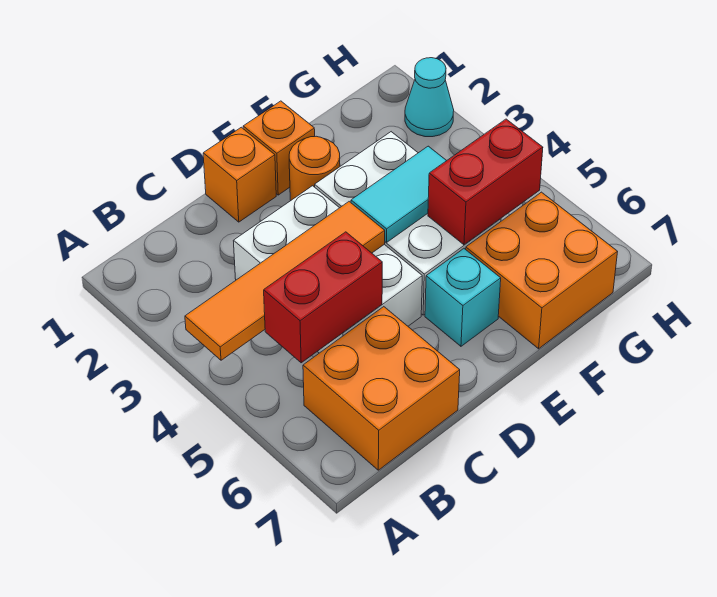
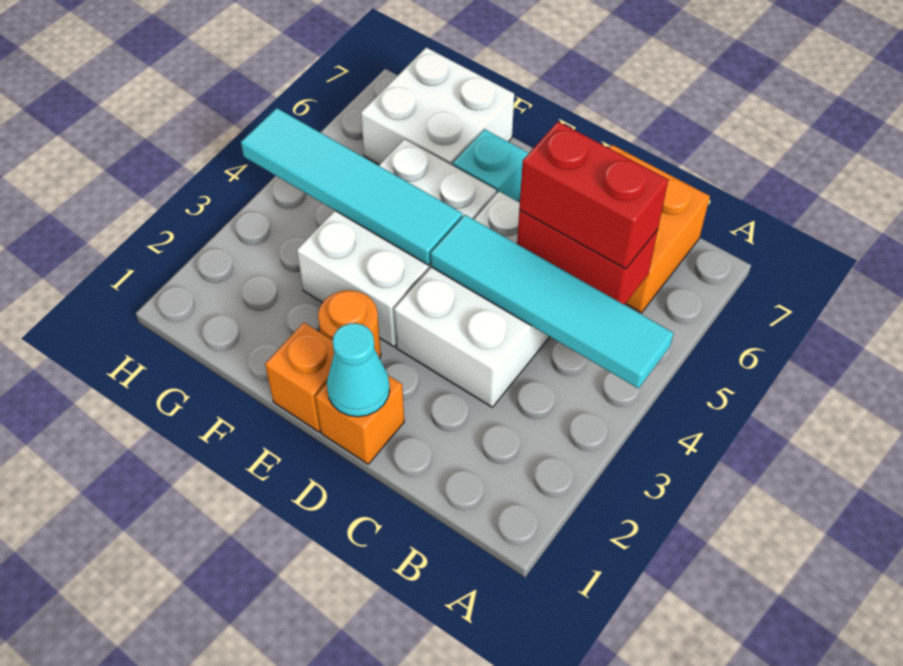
orange 1x4 tile [185,202,385,360] -> cyan 1x4 tile [431,215,673,389]
cyan 1x2 tile [351,146,447,243] -> cyan 1x4 tile [241,108,463,265]
red 1x2 brick [428,119,543,245] -> red 1x2 brick moved to [519,122,668,269]
orange 2x2 brick [466,192,617,349] -> white 2x2 brick [361,47,514,165]
cyan 1x1 cone [405,58,454,137] -> cyan 1x1 cone moved to [327,323,390,417]

